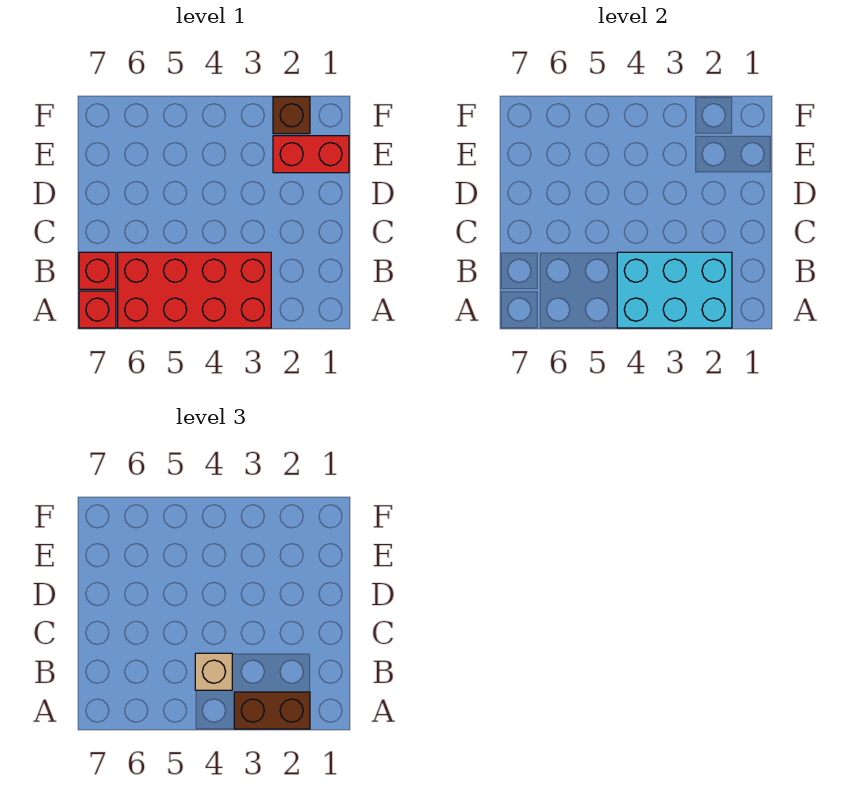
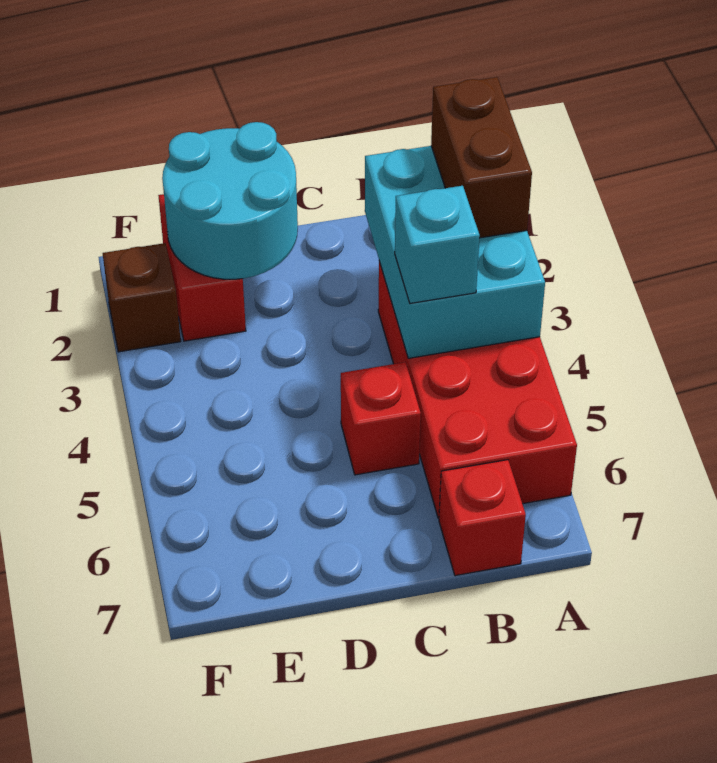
red 1x1 brick [79,291,116,328] -> red 1x1 brick moved to [341,362,421,475]
tan 1x1 brick [195,653,232,690] -> cyan 1x1 brick [395,186,480,303]
none -> cyan 2x2 round brick [162,122,298,279]

